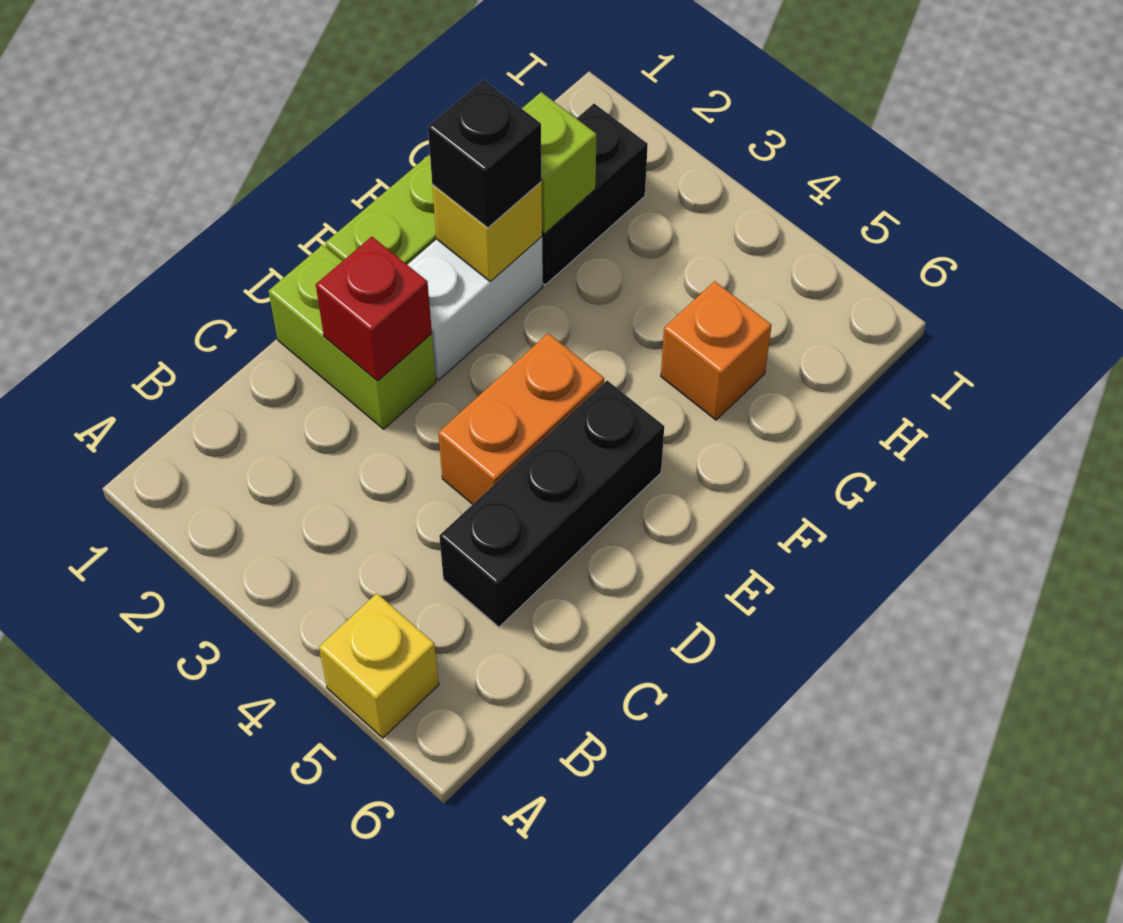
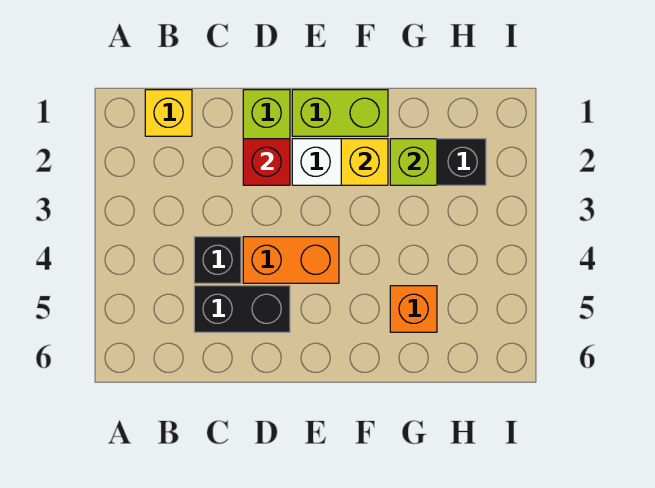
yellow 1x1 brick [319,593,439,738] -> yellow 1x1 brick moved to [145,90,192,136]
black 1x3 brick [439,381,664,627] -> black 1x2 brick [194,286,290,332]
black 1x1 brick [428,80,542,228] -> black 1x1 brick moved to [194,237,241,283]

